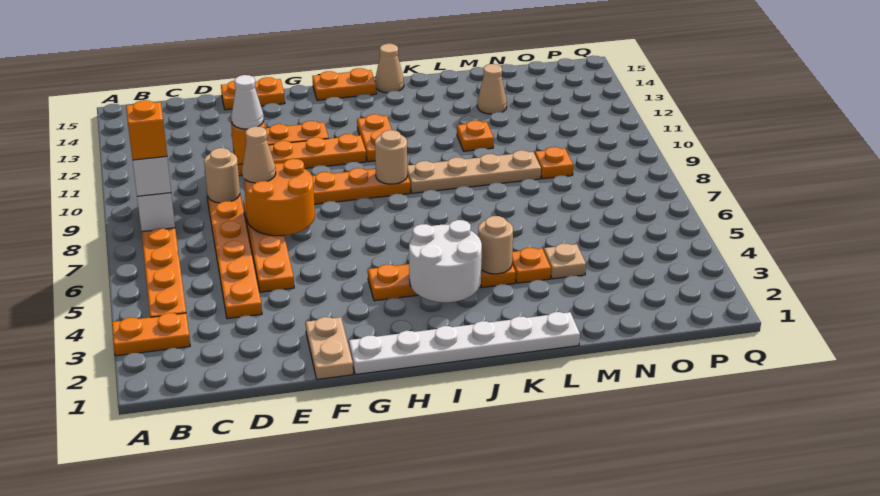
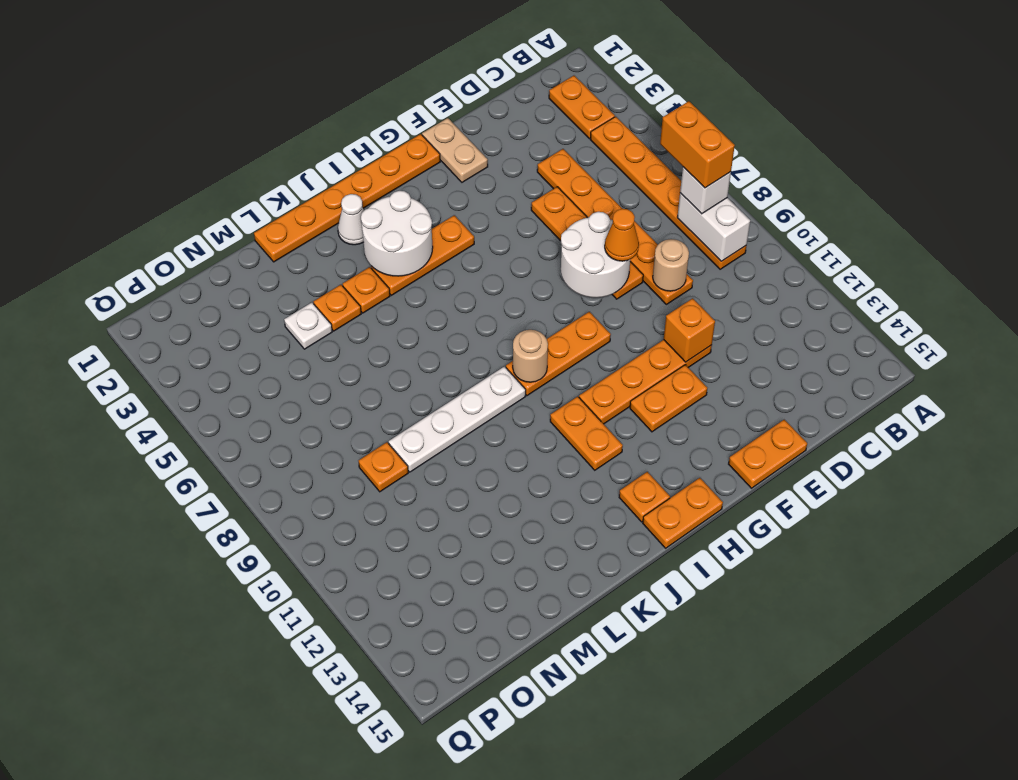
orange 1x2 plate [112,313,190,356] -> orange 1x2 plate turned to [549,76,615,139]
orange 1x1 brick [126,100,167,160] -> orange 1x2 brick [660,101,735,188]
orange 2x2 round brick [244,159,315,236] -> white 2x2 round brick [561,212,630,298]
tan 1x1 cone [242,126,276,183] -> orange 1x1 cone [605,209,639,261]
white 1x1 cone [231,75,264,129] -> white 1x1 cone moved to [338,194,364,245]
white 1x6 plate [349,312,580,374] -> orange 1x6 plate [254,134,440,262]
tan 1x4 plate [407,150,541,193] -> white 1x4 plate [389,366,526,472]
tan 1x1 cone [375,44,404,93] -> none
tan 1x1 round brick [478,216,513,274] -> none
orange 1x1 plate [457,120,494,151] -> orange 1x1 plate moved to [619,472,670,522]
tan 1x1 plate [544,243,586,279] -> white 1x1 plate [284,302,332,349]
tan 1x1 cone [477,64,507,114] -> none

